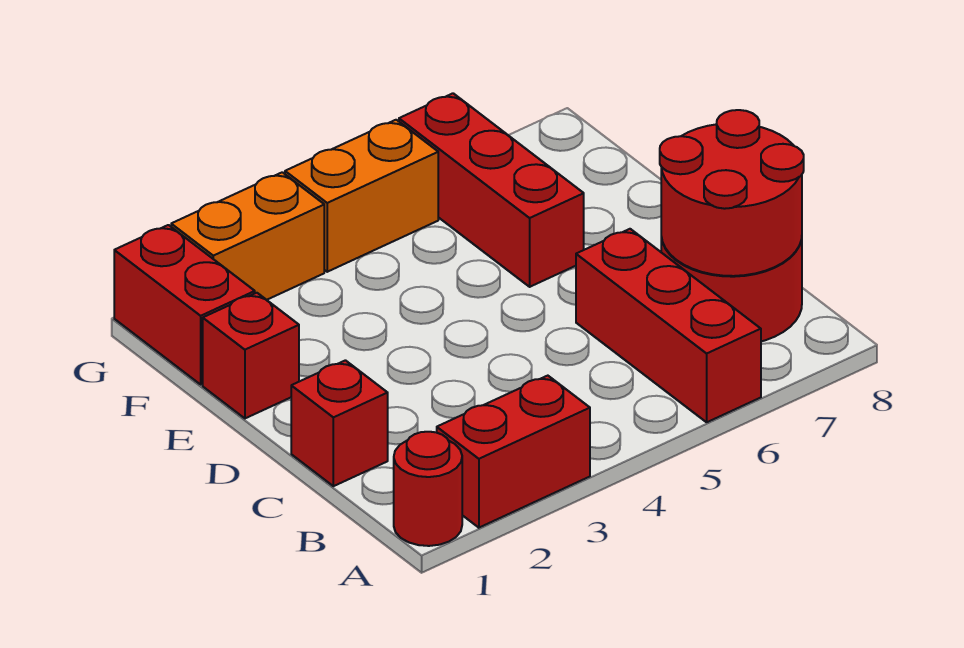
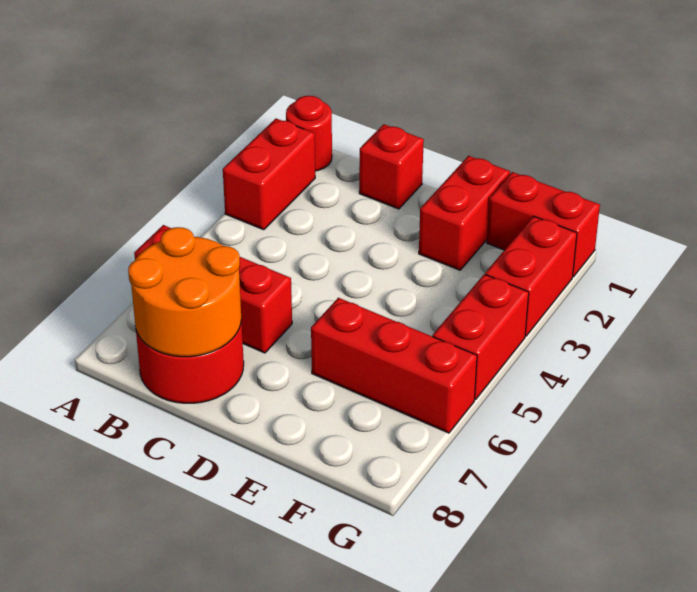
red 2x2 round brick [660,110,804,276] -> orange 2x2 round brick [128,227,241,357]
red 1x1 brick [203,293,299,418] -> red 1x2 brick [419,156,510,270]
orange 1x2 brick [171,172,324,300] -> red 1x2 brick [485,216,577,336]
orange 1x2 brick [285,120,438,272] -> red 1x2 brick [433,274,529,400]

